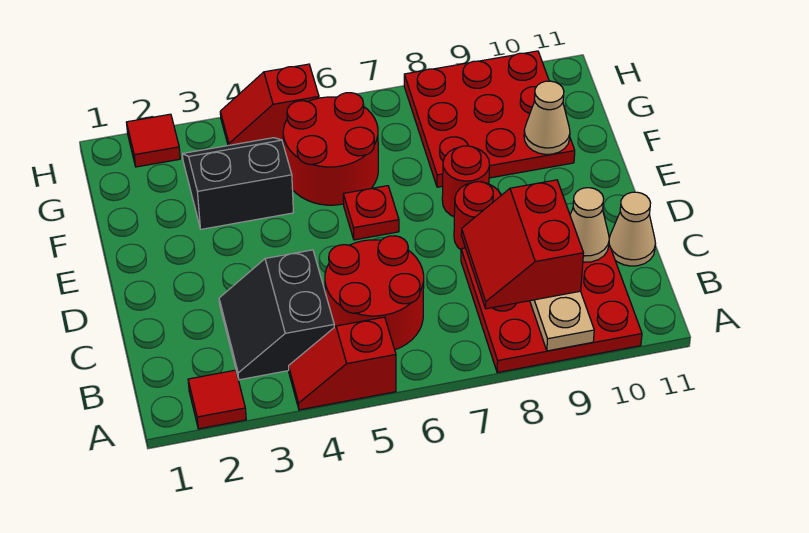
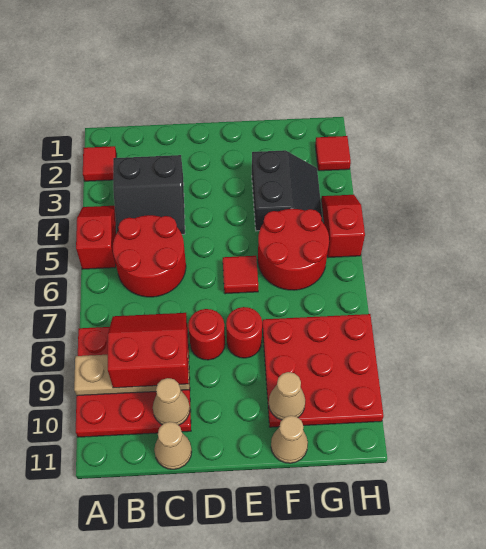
black 2x2 slope [219,250,334,380] -> black 2x2 slope turned to [113,155,185,234]
red 1x1 plate [343,186,399,240] -> red 1x1 tile [223,256,258,294]
none -> tan 1x1 cone [271,416,308,463]

